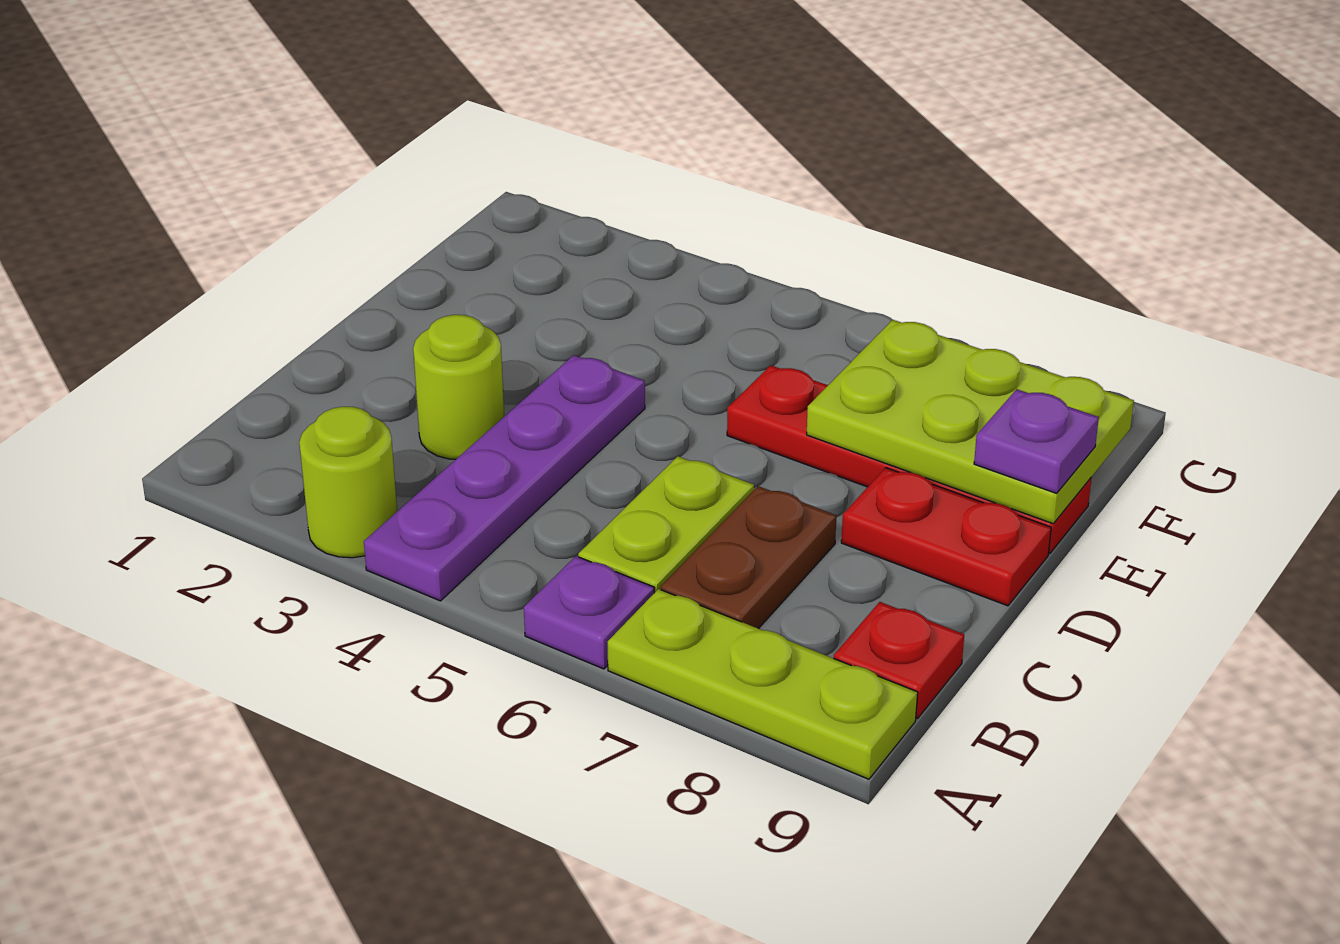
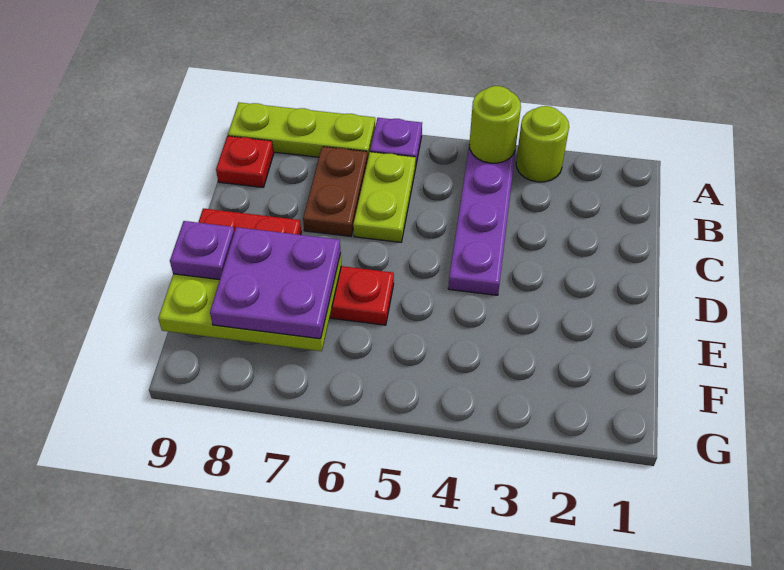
lime 1x1 round brick [413,315,504,459] -> lime 1x1 round brick moved to [469,86,521,163]
none -> purple 2x2 plate [210,227,341,339]

